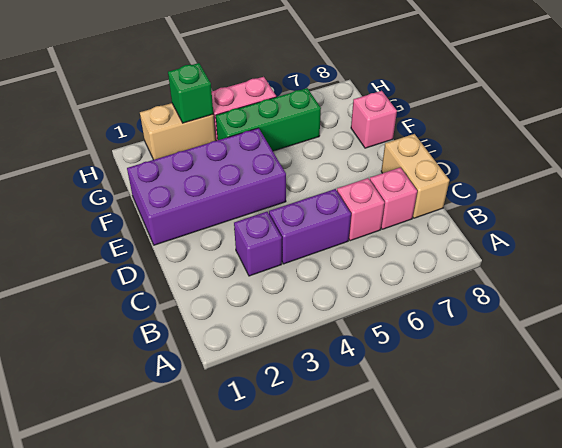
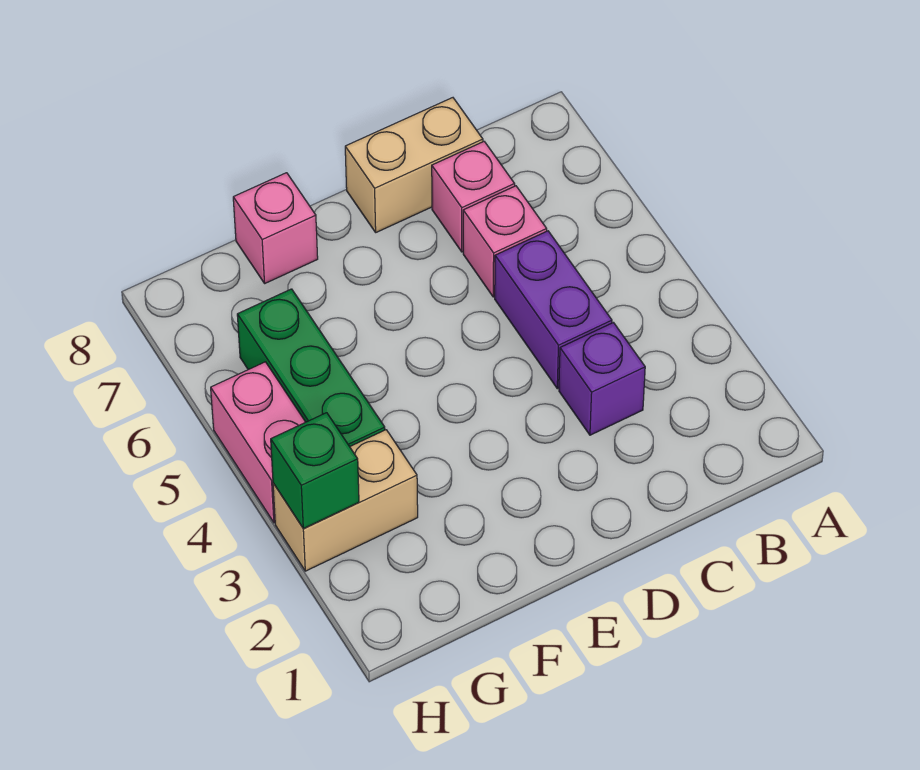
purple 2x4 brick [127,128,286,245] -> none
tan 1x2 brick [140,103,216,160] -> tan 1x2 brick turned to [273,430,418,571]

